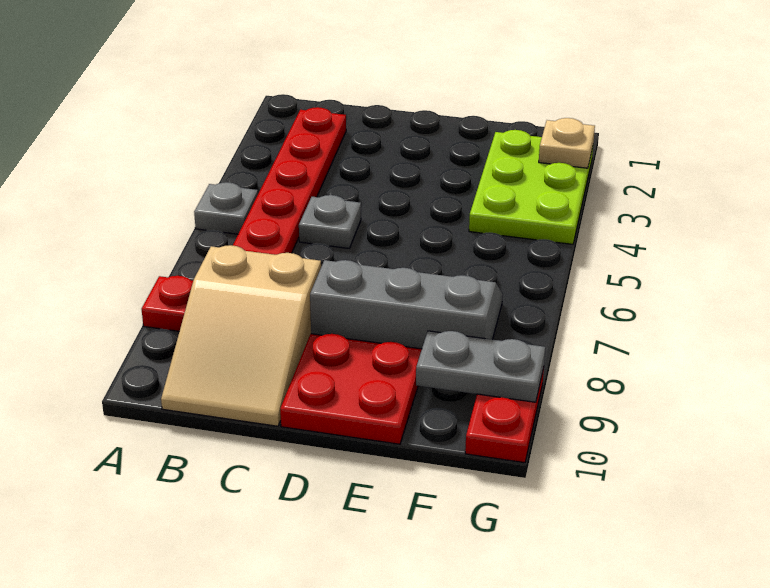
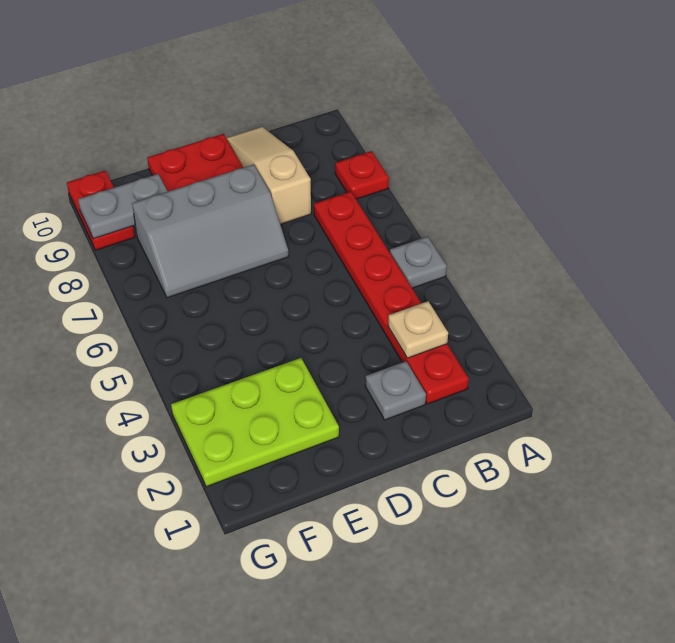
tan 2x3 slope [161,245,321,426] -> tan 1x3 slope [227,127,311,224]
grey 1x1 plate [299,195,361,248] -> grey 1x1 plate moved to [365,361,426,420]
lime 2x3 plate [469,130,593,244] -> lime 2x3 plate turned to [171,358,339,487]
tan 1x1 plate [539,118,595,168] -> tan 1x1 plate moved to [388,301,448,358]

